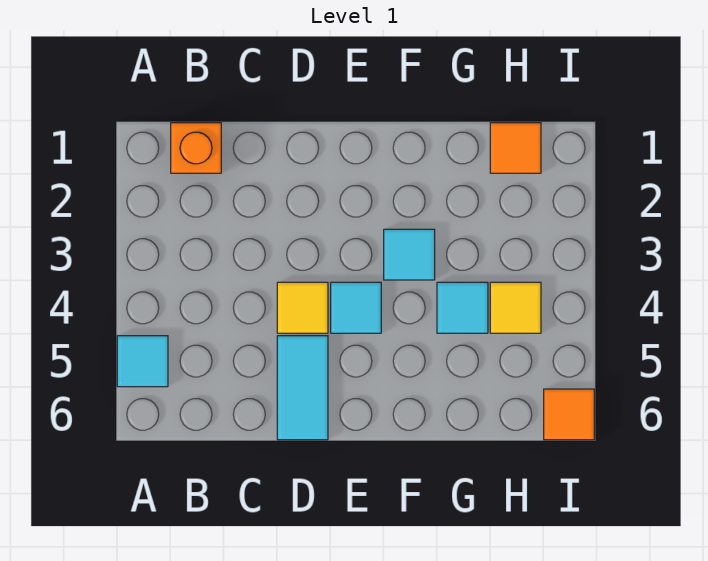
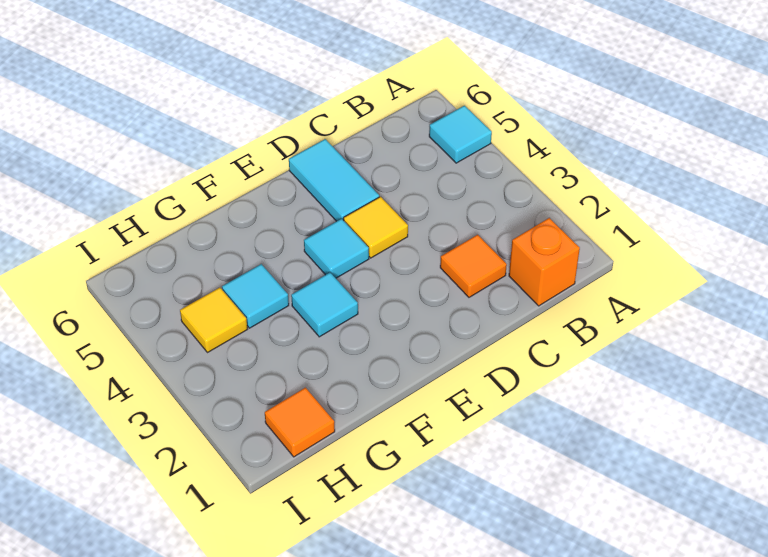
orange 1x1 tile [544,389,594,440] -> orange 1x1 tile moved to [440,235,507,297]

